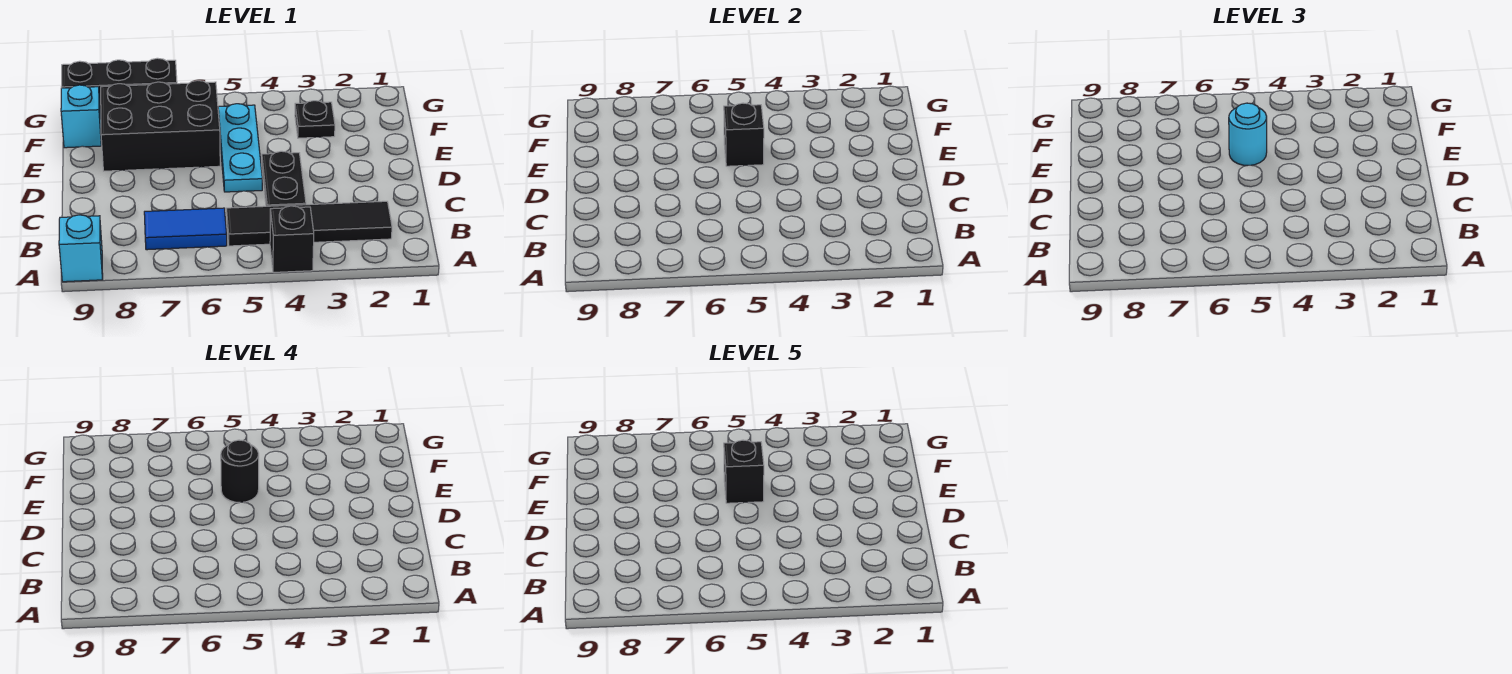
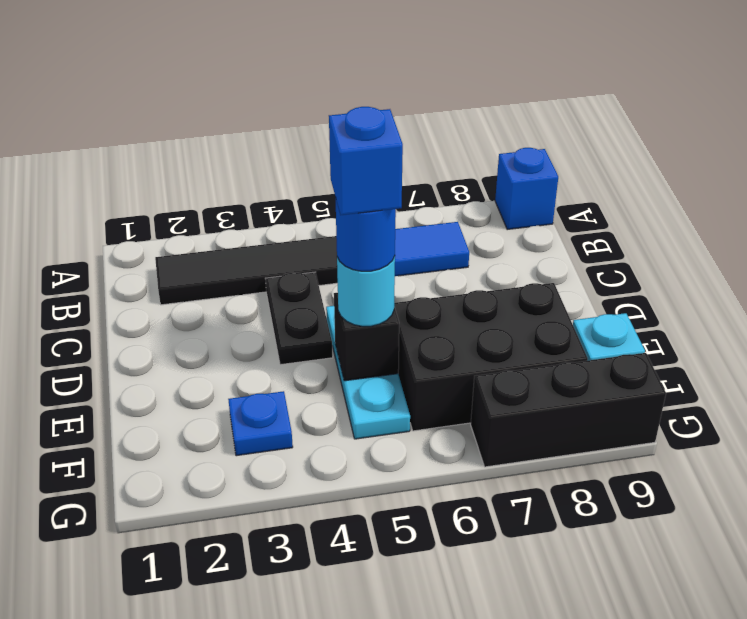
black 1x1 brick [270,206,314,272] -> none
cyan 1x1 brick [59,215,103,282] -> blue 1x1 brick [495,148,558,229]
black 1x1 round brick [221,440,259,502] -> blue 1x1 round brick [335,198,396,271]
black 1x1 brick [724,440,764,503] -> blue 1x1 brick [329,107,403,215]
black 1x1 plate [295,101,335,138] -> blue 1x1 plate [228,391,293,456]

